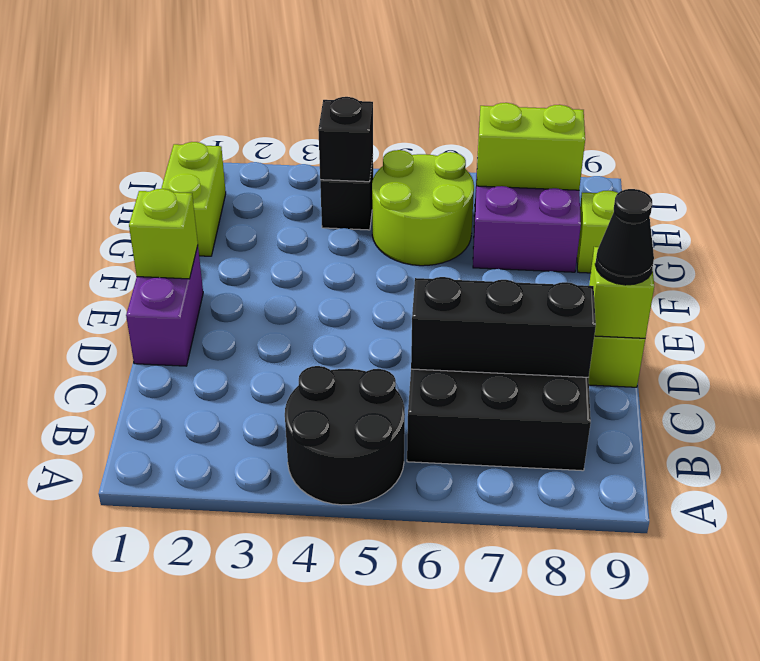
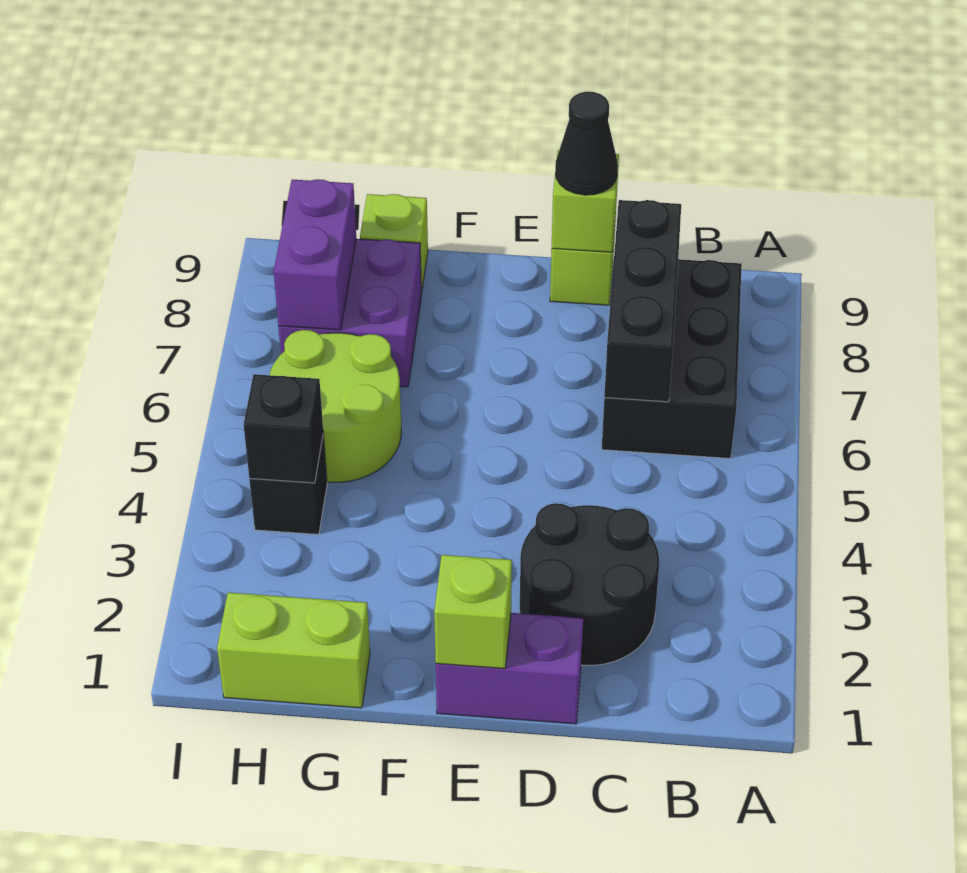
black 2x2 round brick [285,366,405,505] -> black 2x2 round brick moved to [520,503,659,665]
lime 1x2 brick [477,103,585,190] -> purple 1x2 brick [274,179,356,330]

